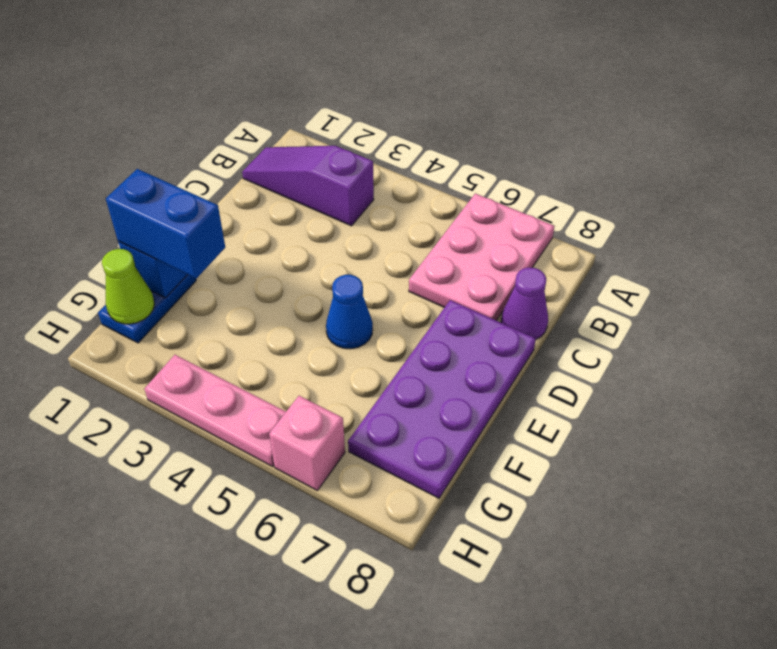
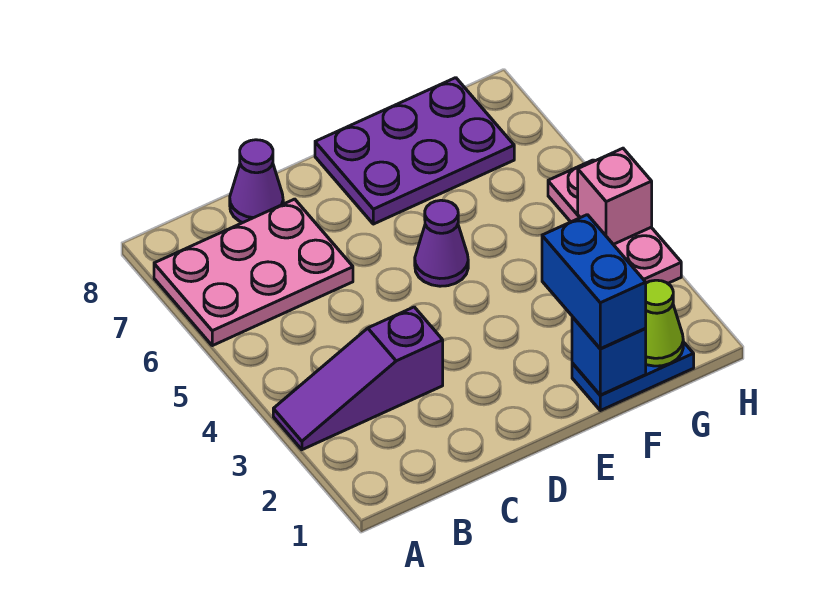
purple 1x3 slope [242,146,374,226] -> purple 1x3 slope turned to [273,307,443,450]
purple 2x4 plate [348,300,536,498] -> purple 2x3 plate [315,78,514,224]
blue 1x1 cone [326,275,373,349] -> purple 1x1 cone [415,200,468,286]
pink 1x1 brick [269,396,345,490] -> pink 1x1 brick moved to [578,148,652,244]

